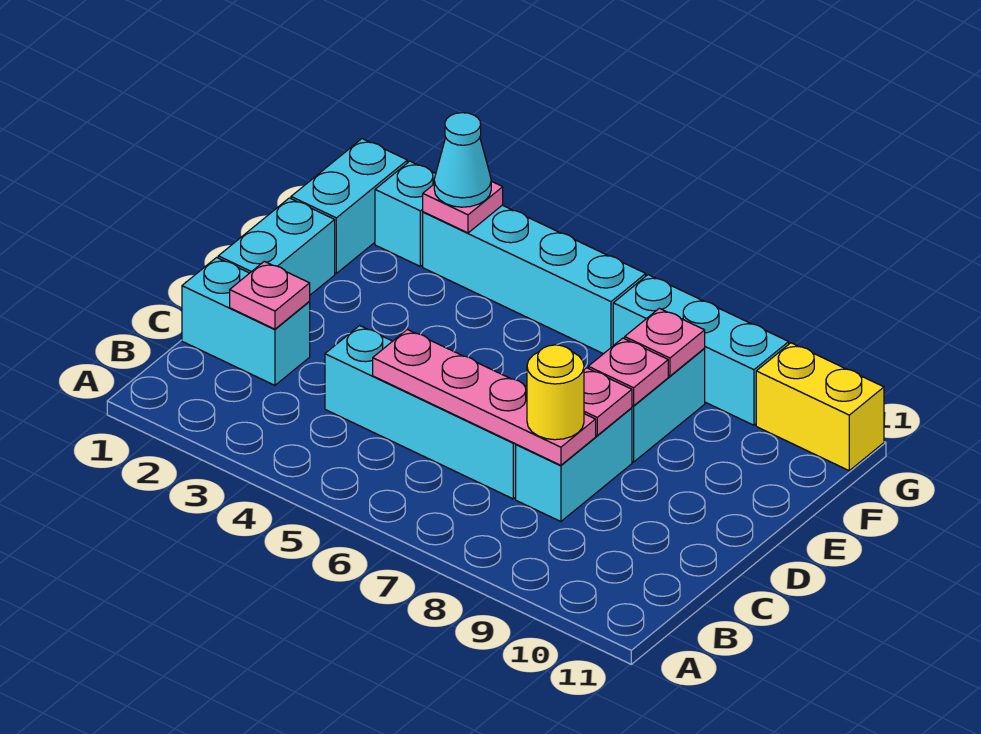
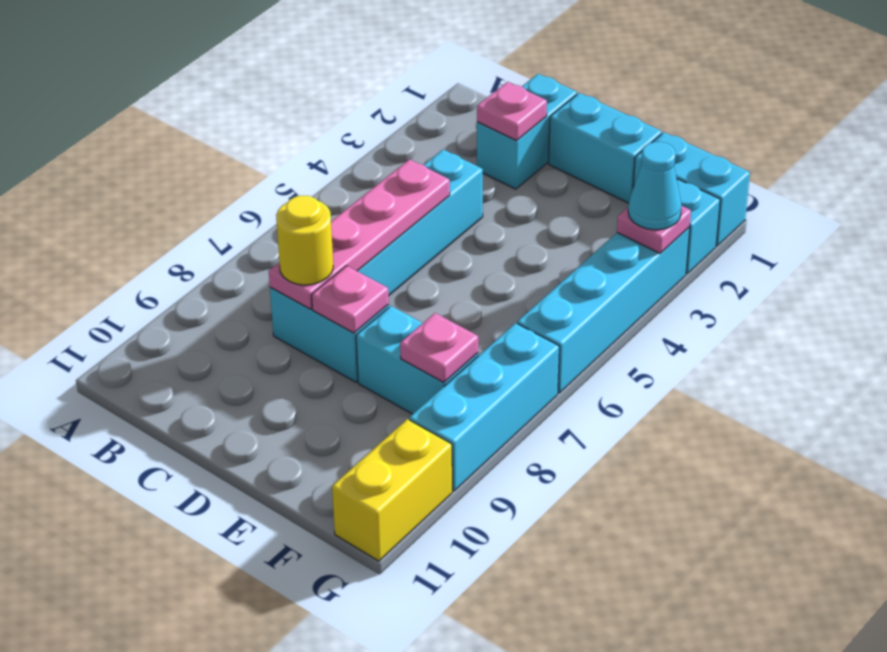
pink 1x1 plate [588,338,668,406] -> none

